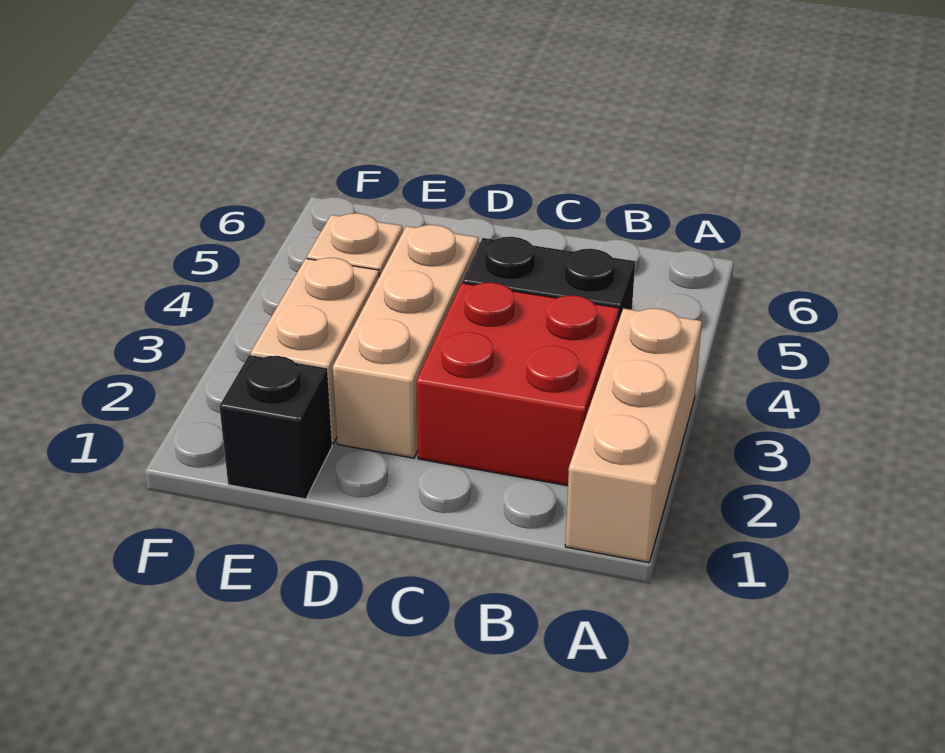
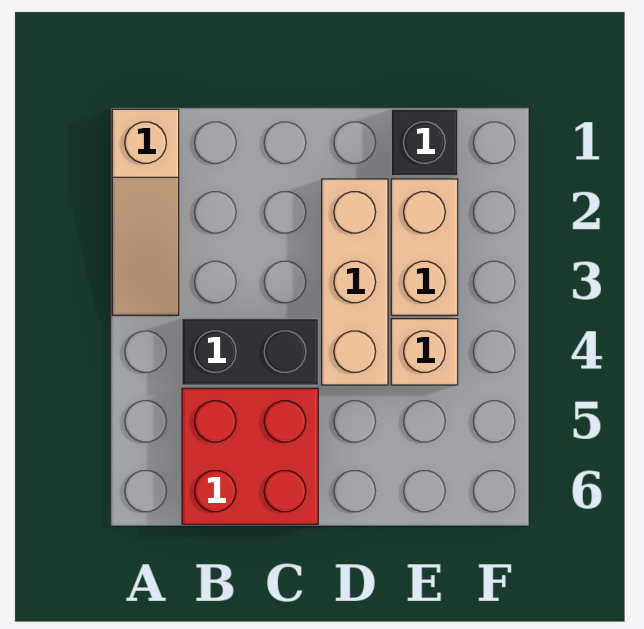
tan 1x3 brick [565,308,702,563] -> tan 1x3 slope [112,109,179,315]
red 2x2 brick [416,283,619,486] -> red 2x2 brick moved to [182,388,318,524]

